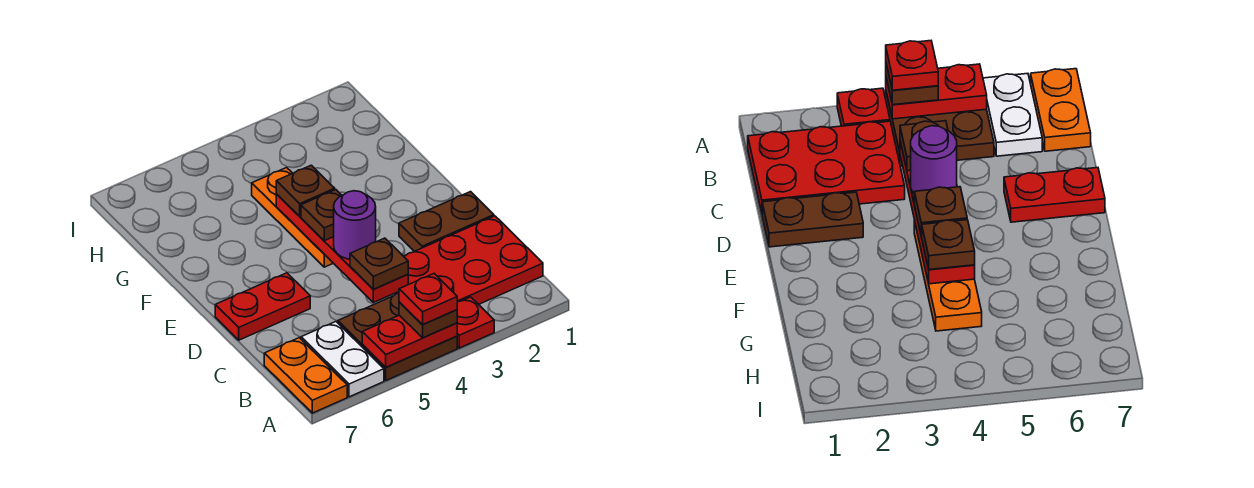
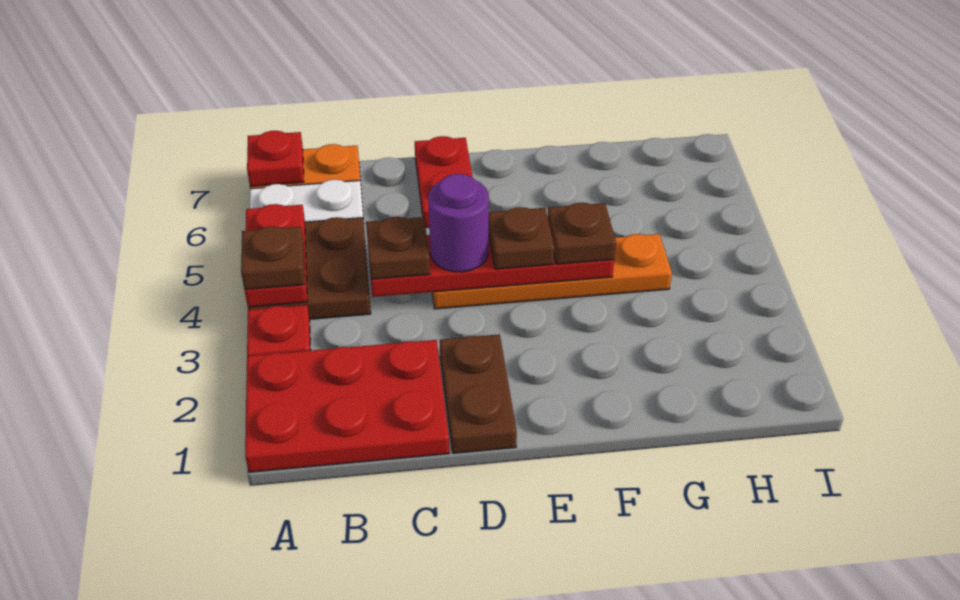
red 1x1 plate [399,274,457,325] -> red 1x1 plate moved to [247,131,304,186]
red 2x3 plate [404,216,543,304] -> red 2x3 plate turned to [245,340,449,472]
orange 1x3 plate [252,168,333,267] -> orange 1x4 plate [432,234,672,309]

